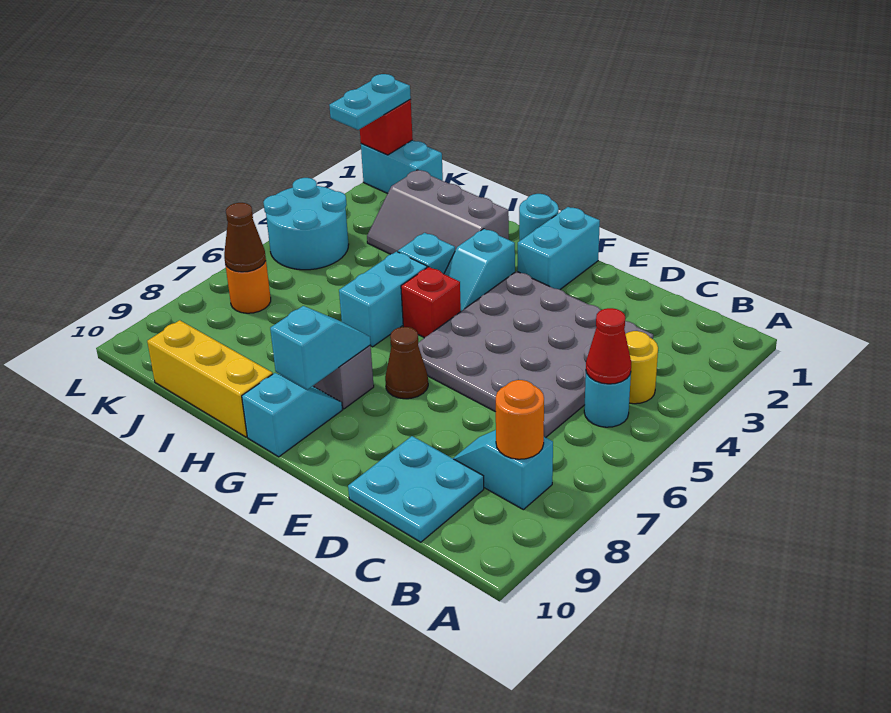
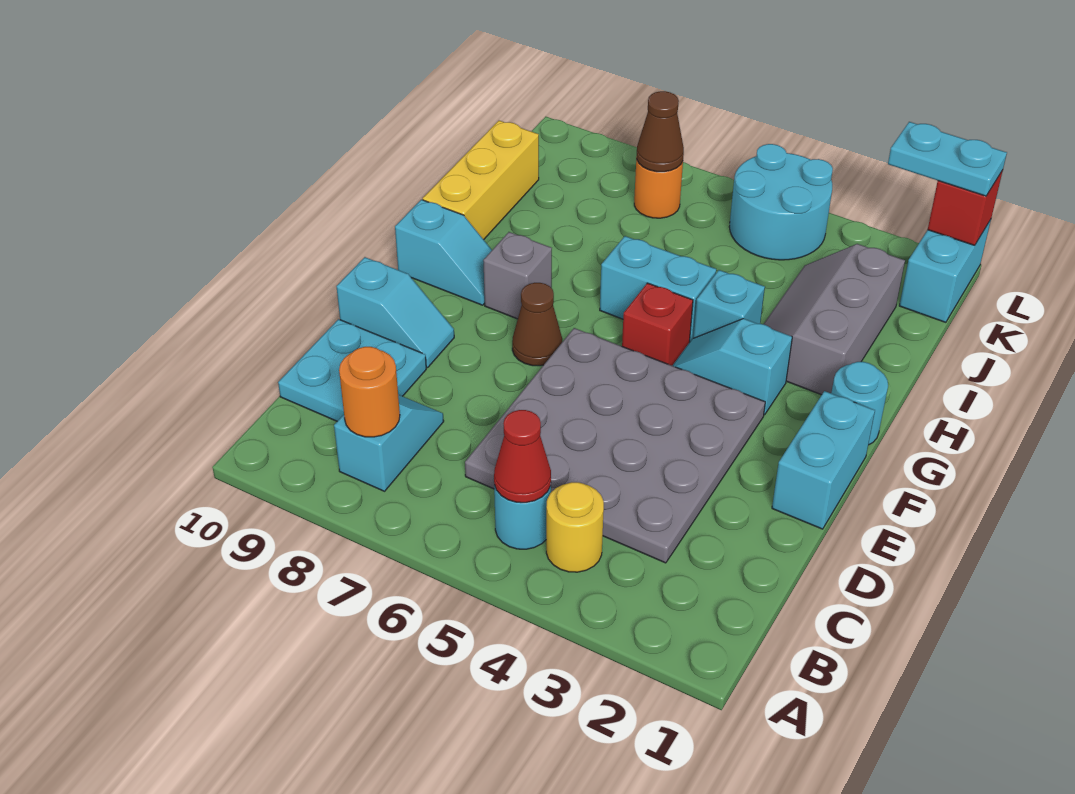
cyan 1x2 brick [518,207,600,289] -> cyan 1x2 brick turned to [772,391,875,529]
cyan 1x2 slope [270,306,370,389] -> cyan 1x2 slope moved to [336,257,454,368]

